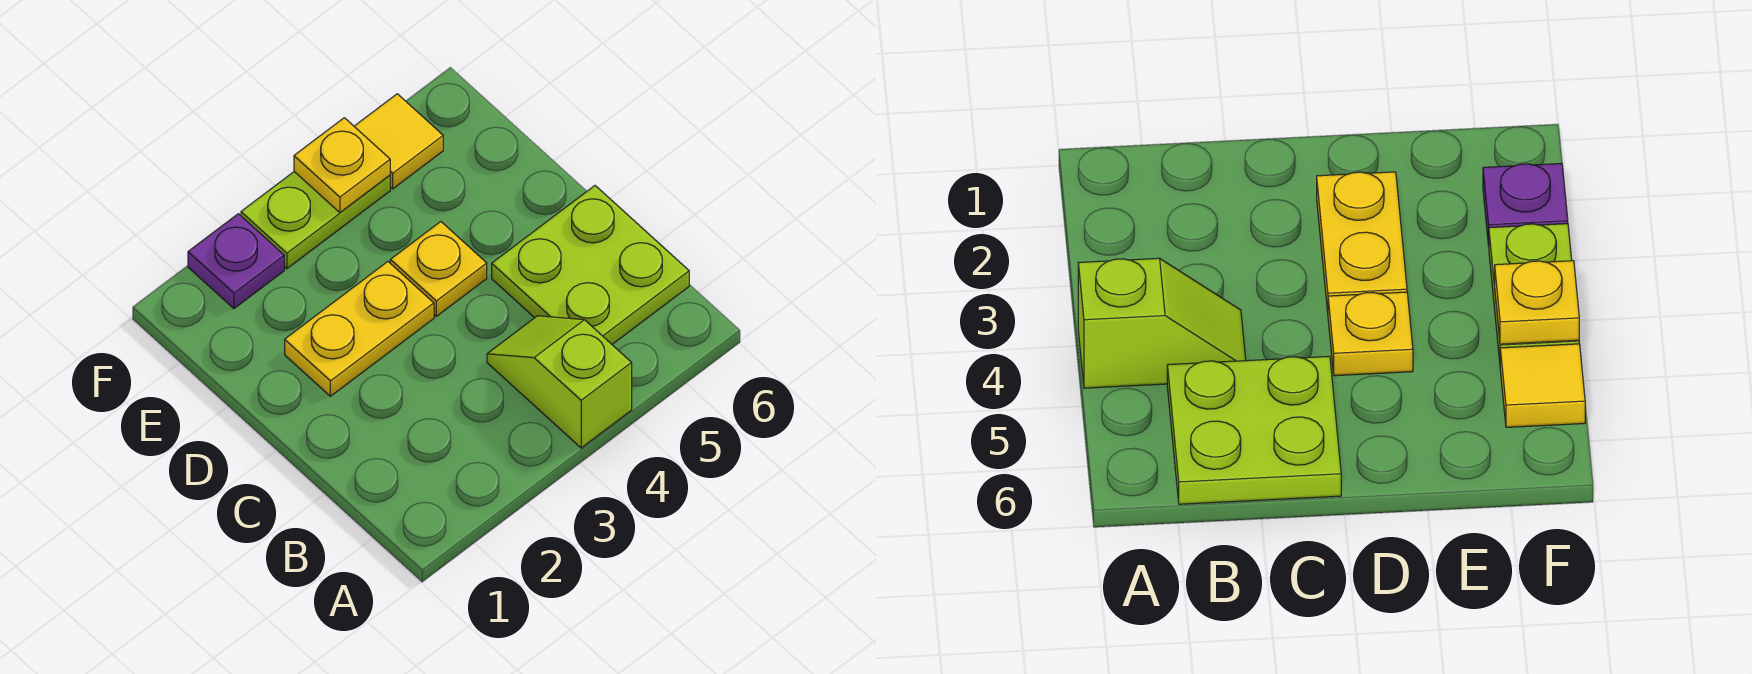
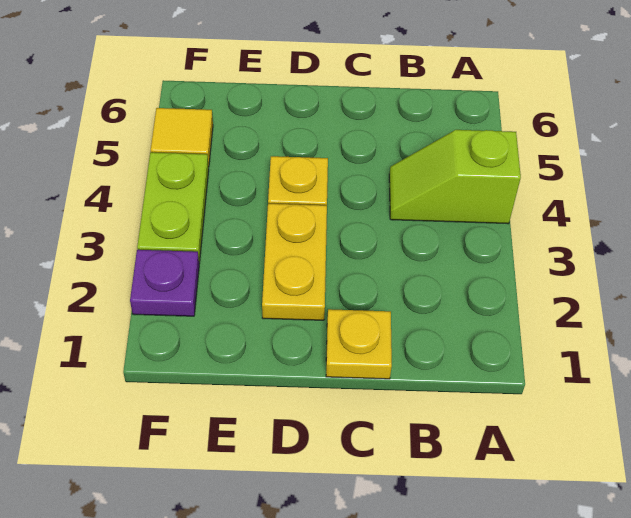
lime 2x2 plate [492,186,689,344] -> none
yellow 1x1 plate [294,118,390,213] -> yellow 1x1 plate moved to [326,309,392,379]

